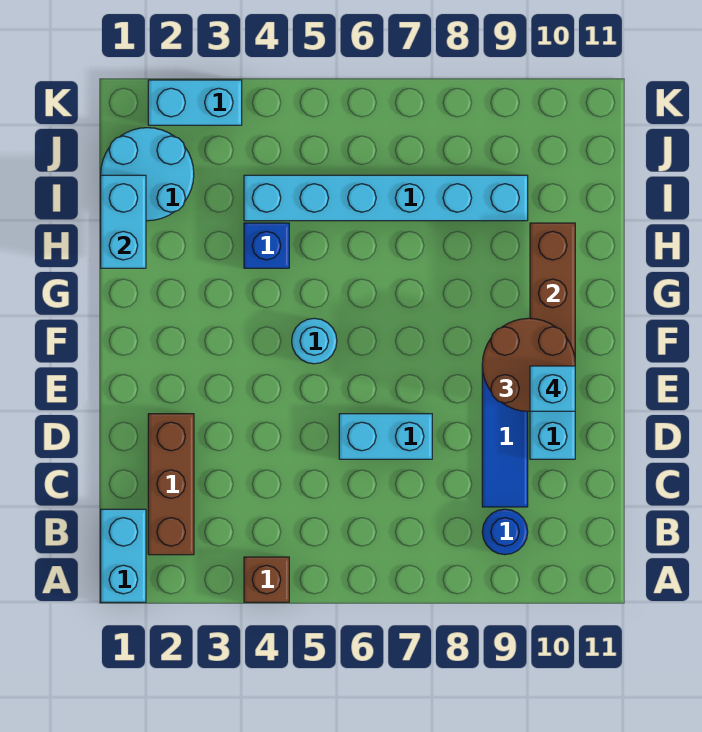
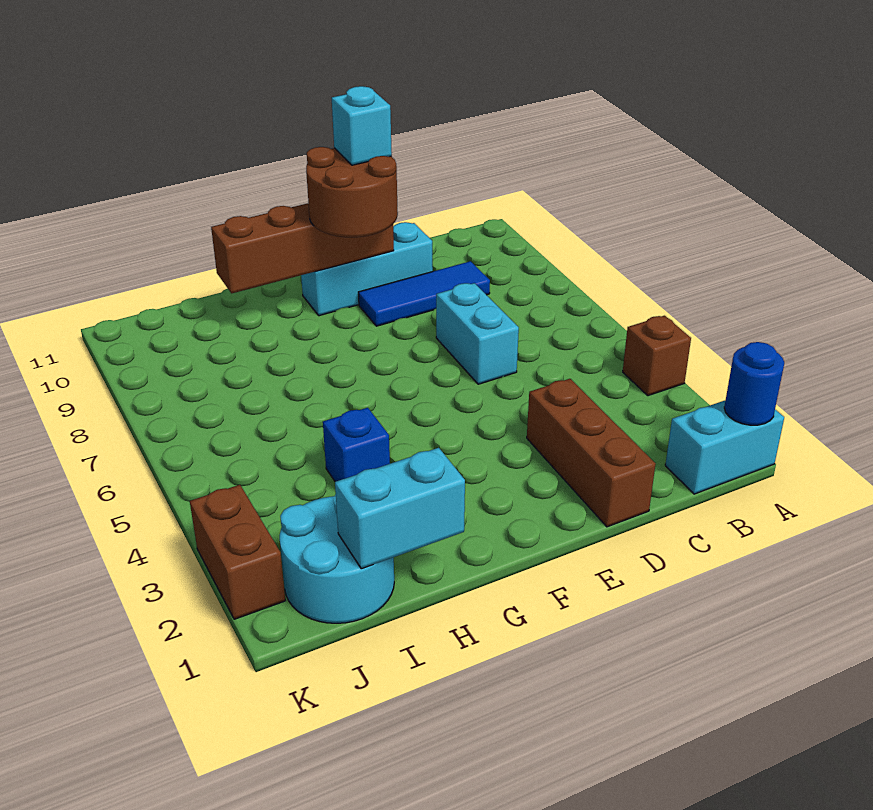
brown 1x3 brick [148,414,194,555] -> brown 1x3 brick turned to [527,379,655,527]
blue 1x1 round brick [482,509,528,555] -> blue 1x1 round brick moved to [724,342,784,425]
cyan 1x1 round brick [292,318,337,364] -> none
cyan 1x6 brick [244,175,528,221] -> none
cyan 1x2 brick [148,80,242,125] -> brown 1x2 brick [190,485,286,619]

